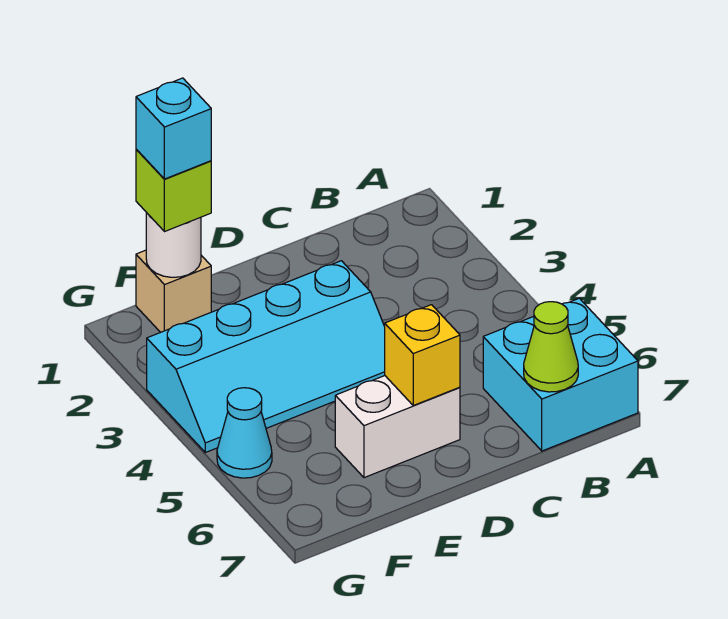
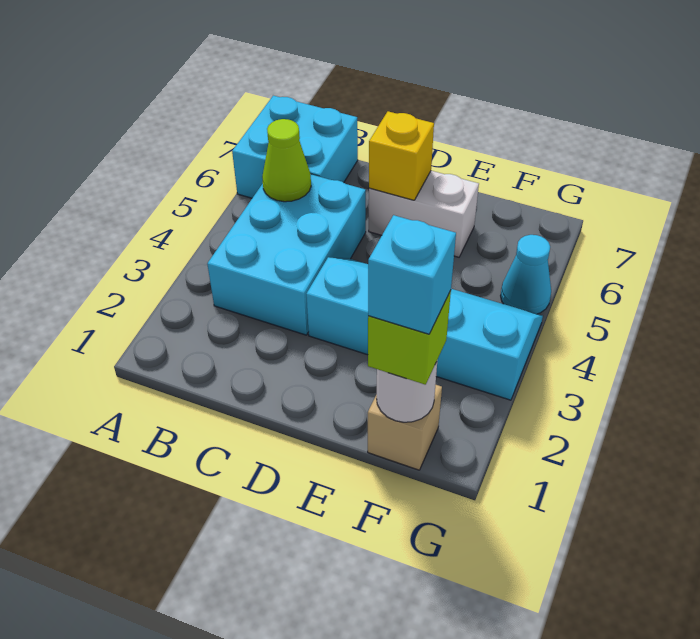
none -> cyan 2x3 brick [207,174,366,335]
lime 1x1 cone [524,302,578,392] -> lime 1x1 cone moved to [262,119,311,202]

